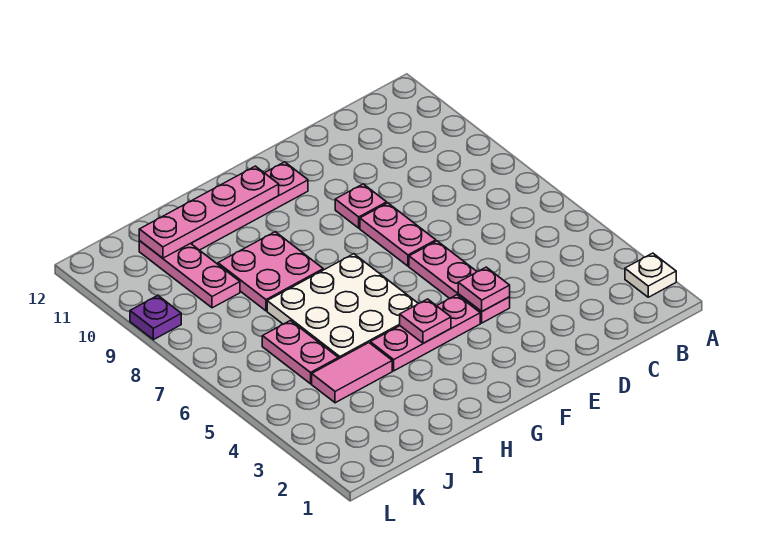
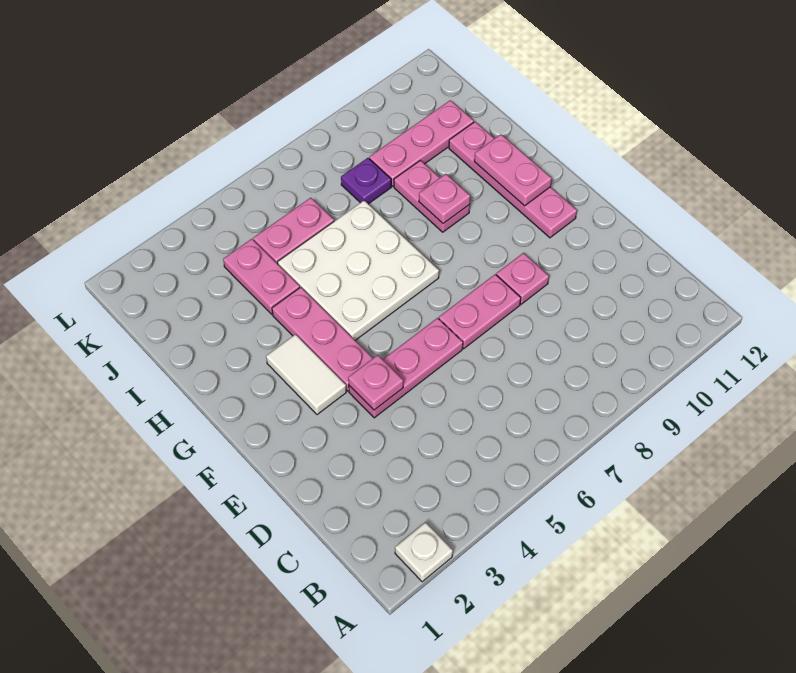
none -> white 1x2 tile [266,334,346,415]
pink 1x1 plate [400,299,451,343] -> pink 1x1 plate moved to [419,174,470,224]
pink 1x4 plate [139,166,279,258] -> pink 1x2 plate [474,134,552,206]
pink 2x2 plate [218,232,323,311] -> pink 1x2 plate [394,160,470,232]
pink 1x2 tile [312,343,392,403] -> pink 1x2 plate [223,239,300,314]
purple 1x1 plate [130,295,181,340] -> purple 1x1 plate moved to [341,158,391,204]

